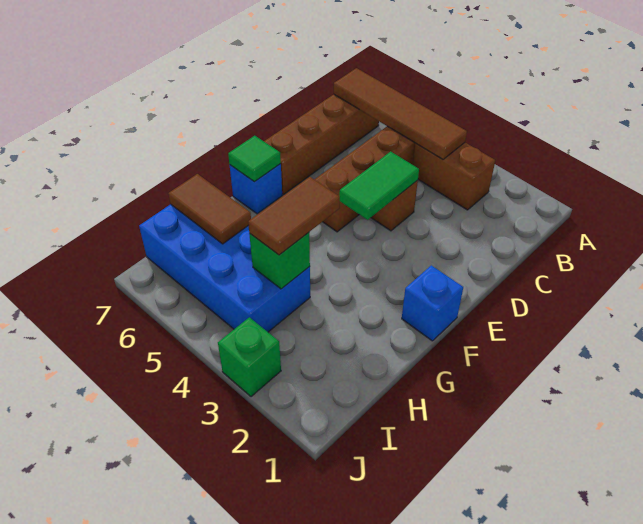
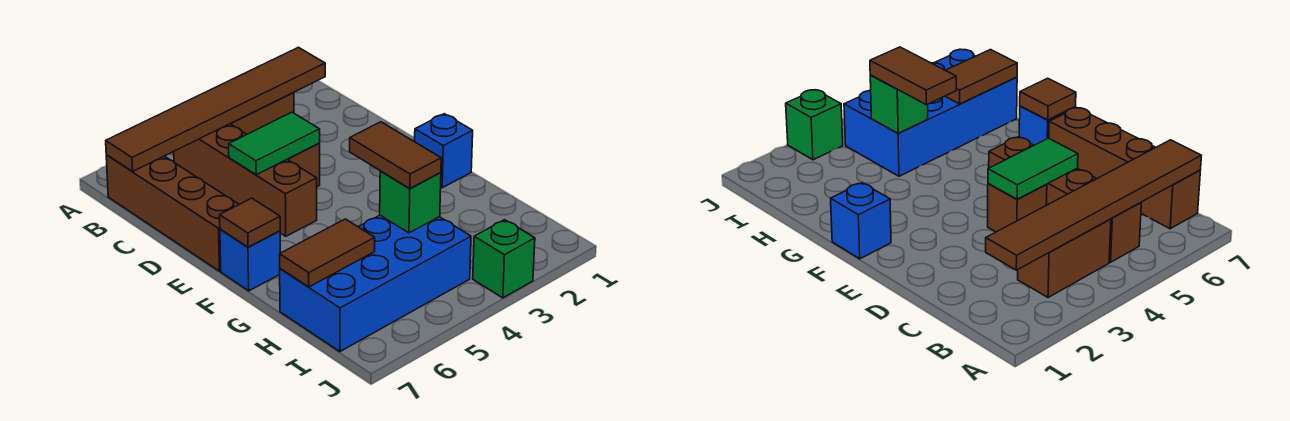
brown 1x4 tile [334,68,467,159] -> brown 1x6 tile [106,47,325,172]
green 1x2 tile [339,152,419,220] -> green 1x2 tile turned to [229,112,320,175]
green 1x1 tile [228,136,281,182] -> brown 1x1 tile [220,198,280,247]

